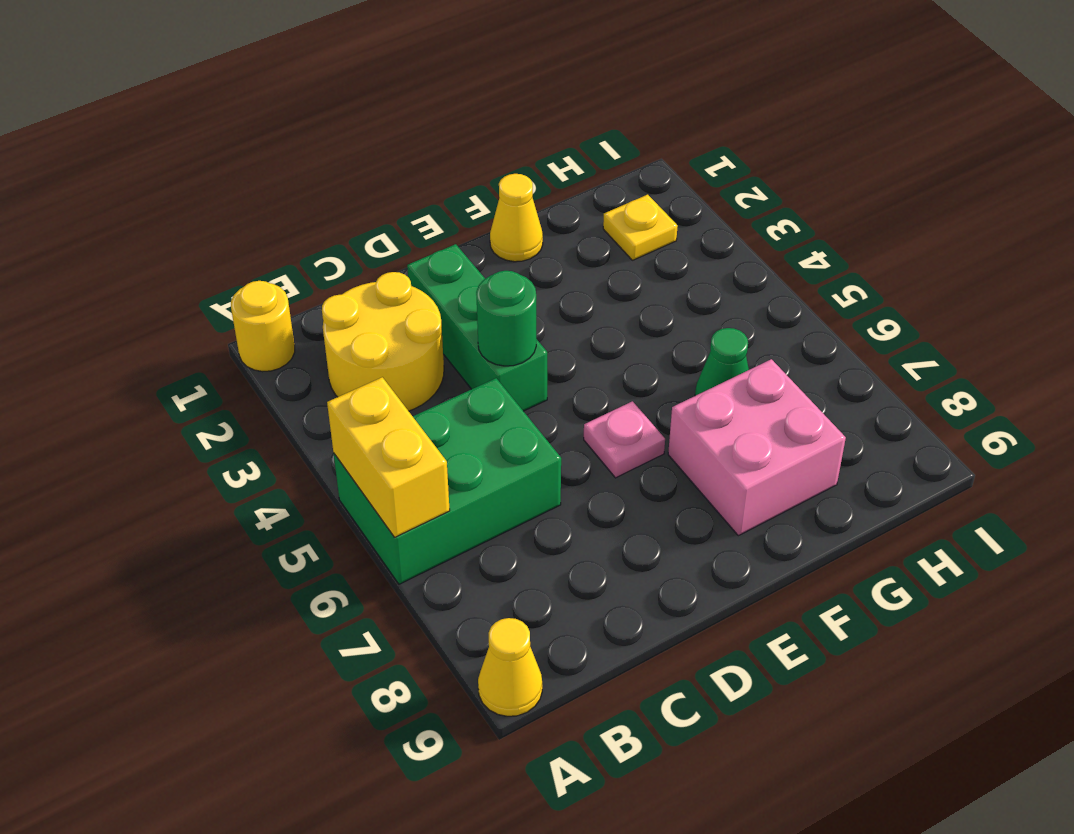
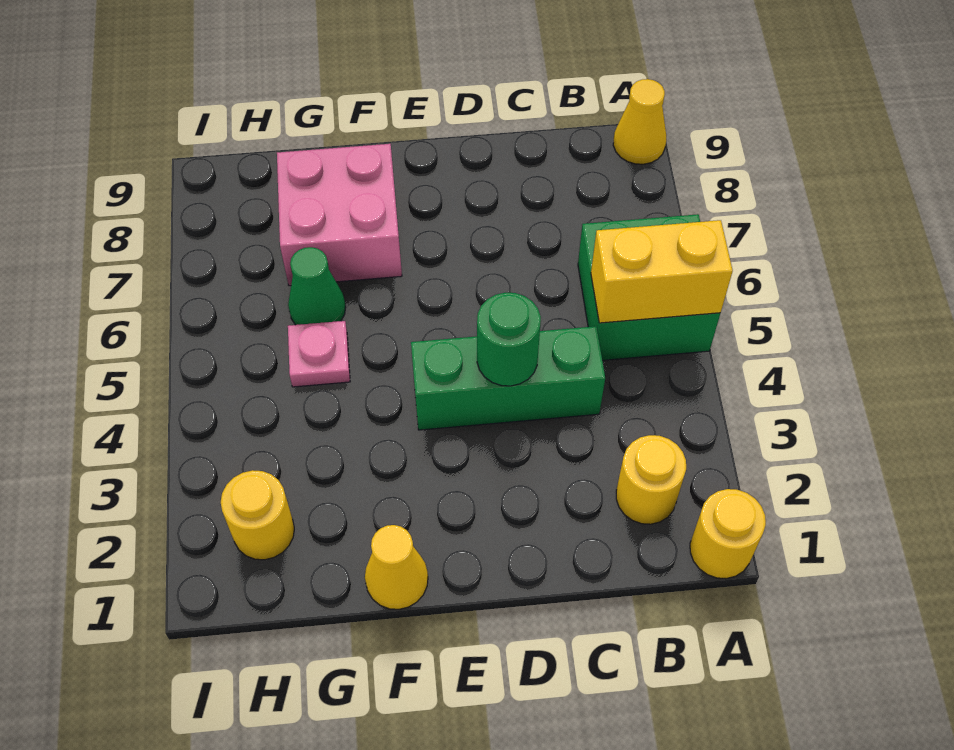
green 2x3 brick [334,378,561,584] -> green 2x2 brick [578,214,720,360]
yellow 1x2 brick [327,377,450,537] -> yellow 1x2 brick turned to [591,220,733,323]
yellow 2x2 round brick [322,272,444,411] -> yellow 1x1 round brick [616,435,686,524]
green 1x3 brick [407,244,547,411] -> green 1x3 brick turned to [411,326,605,430]
pink 1x1 plate [584,401,665,478] -> pink 1x1 plate moved to [288,321,350,387]
yellow 1x1 plate [603,195,678,260] -> yellow 1x1 round brick [221,470,294,560]

